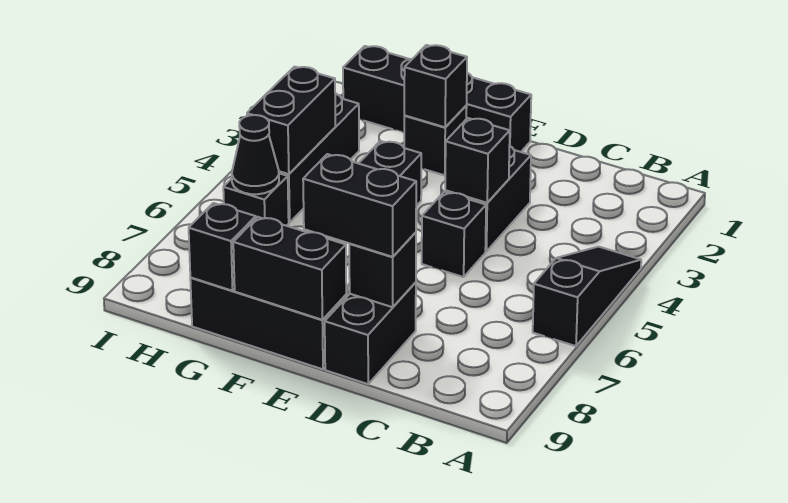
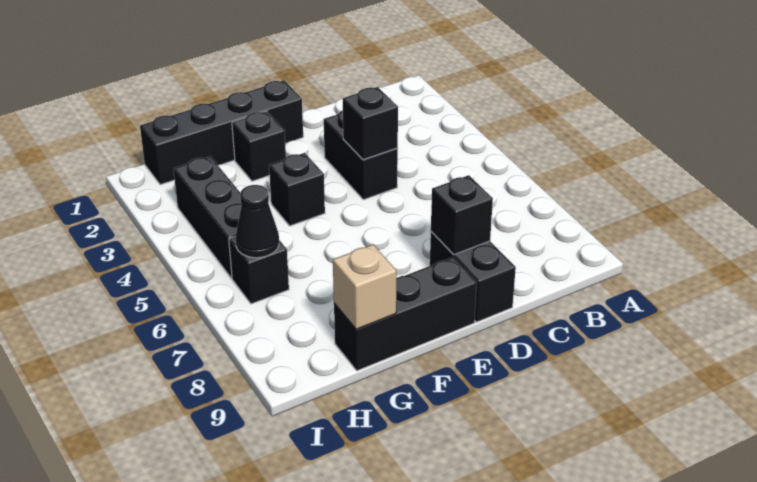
black 1x3 slope [533,247,641,346] -> none
black 1x1 brick [422,192,486,277] -> none
black 1x2 brick [303,154,416,257] -> none
black 1x2 brick [233,217,346,320] -> none
black 1x1 brick [404,45,467,127] -> none
black 1x1 brick [189,203,256,291] -> tan 1x1 brick [333,245,396,329]
black 1x2 brick [247,67,336,174] -> none

